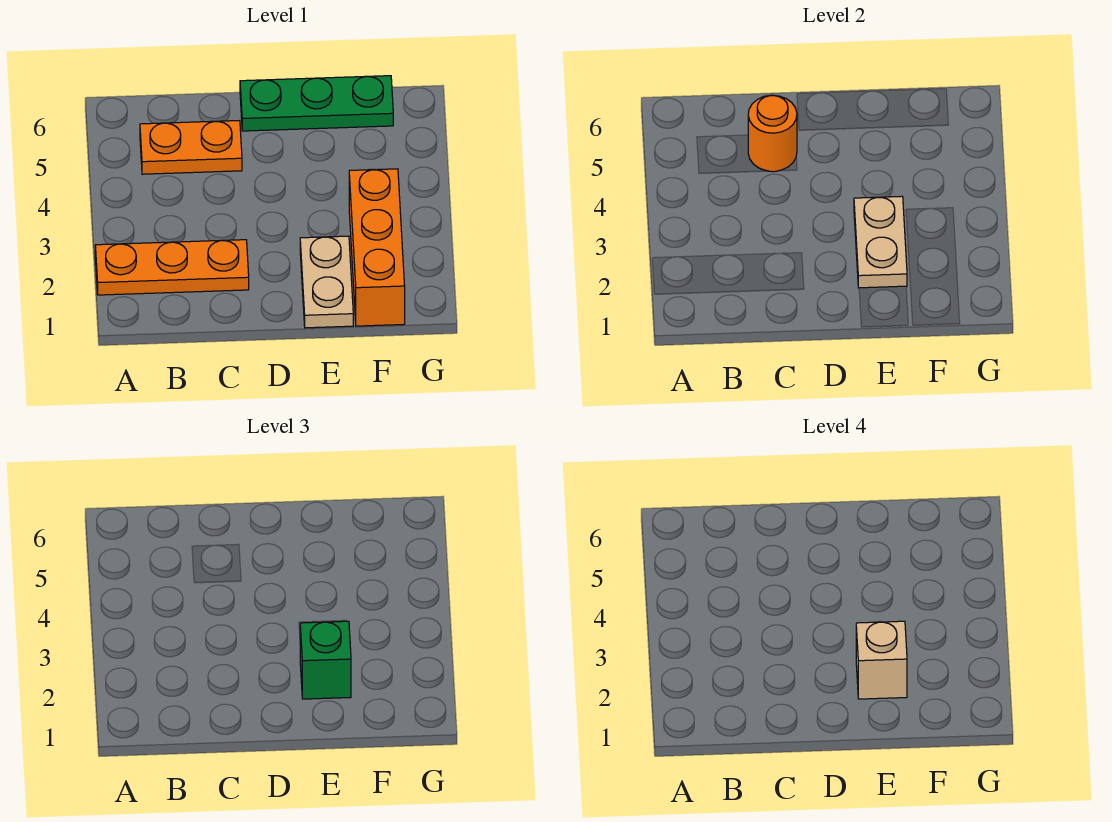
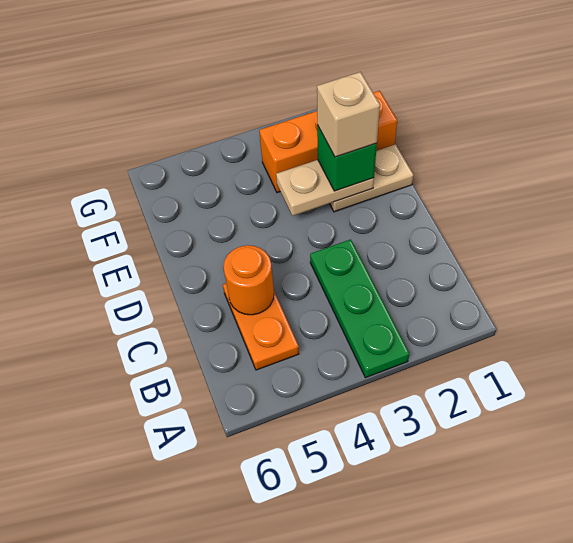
orange 1x3 plate [95,240,249,295] -> none
green 1x3 plate [240,76,393,131] -> green 1x3 plate moved to [310,239,409,378]

